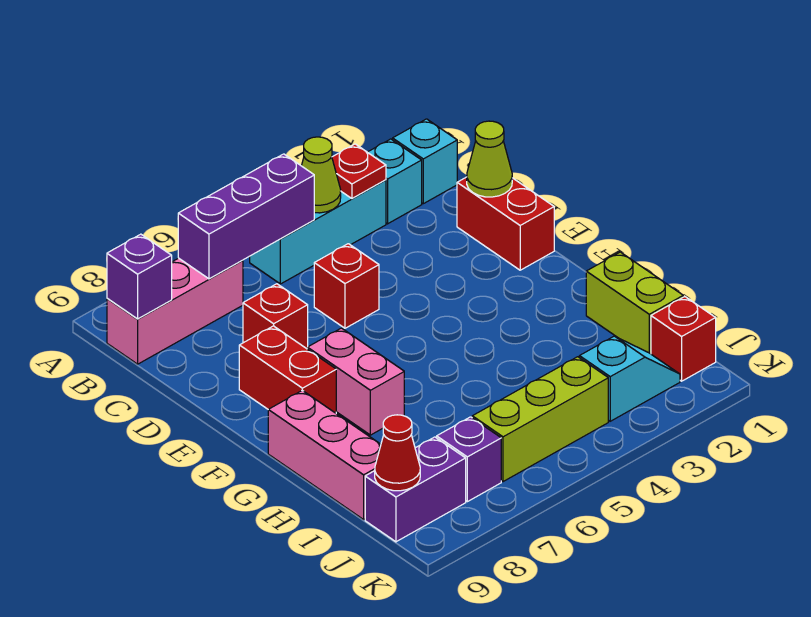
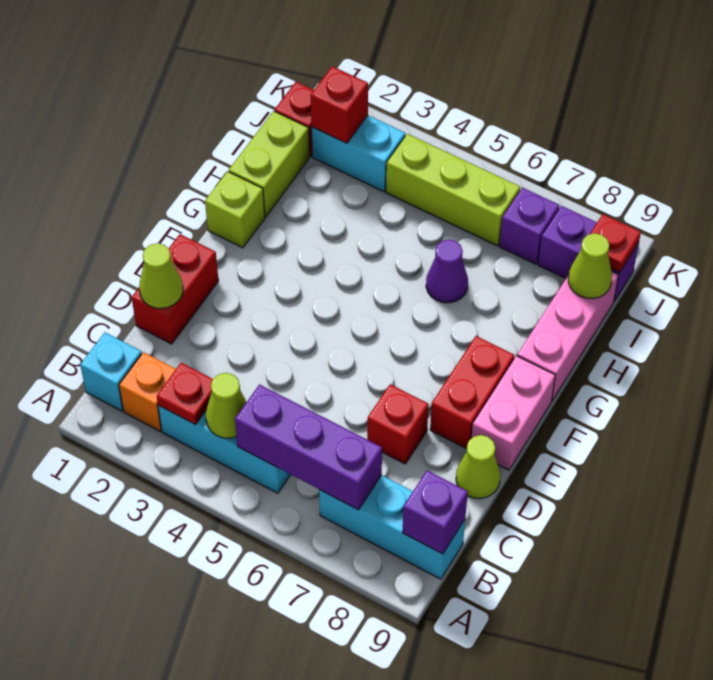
cyan 1x1 brick [368,139,422,224] -> orange 1x1 brick [119,352,176,431]
pink 1x3 brick [107,258,243,364] -> cyan 1x3 brick [319,475,465,579]
red 1x1 brick [314,244,379,328] -> red 1x1 brick moved to [311,66,368,143]
none -> lime 1x1 cone [456,435,500,499]
pink 1x2 brick [307,328,404,435] -> pink 1x2 brick moved to [472,356,555,470]
none -> lime 1x1 brick [205,171,265,248]
none -> purple 1x1 cone [426,240,468,303]
none -> lime 1x1 cone [568,233,612,299]
cyan 1x2 slope [579,336,680,421] -> cyan 1x2 brick [311,115,405,192]
red 1x1 cone [375,415,420,491] -> red 1x1 plate [590,214,641,272]

